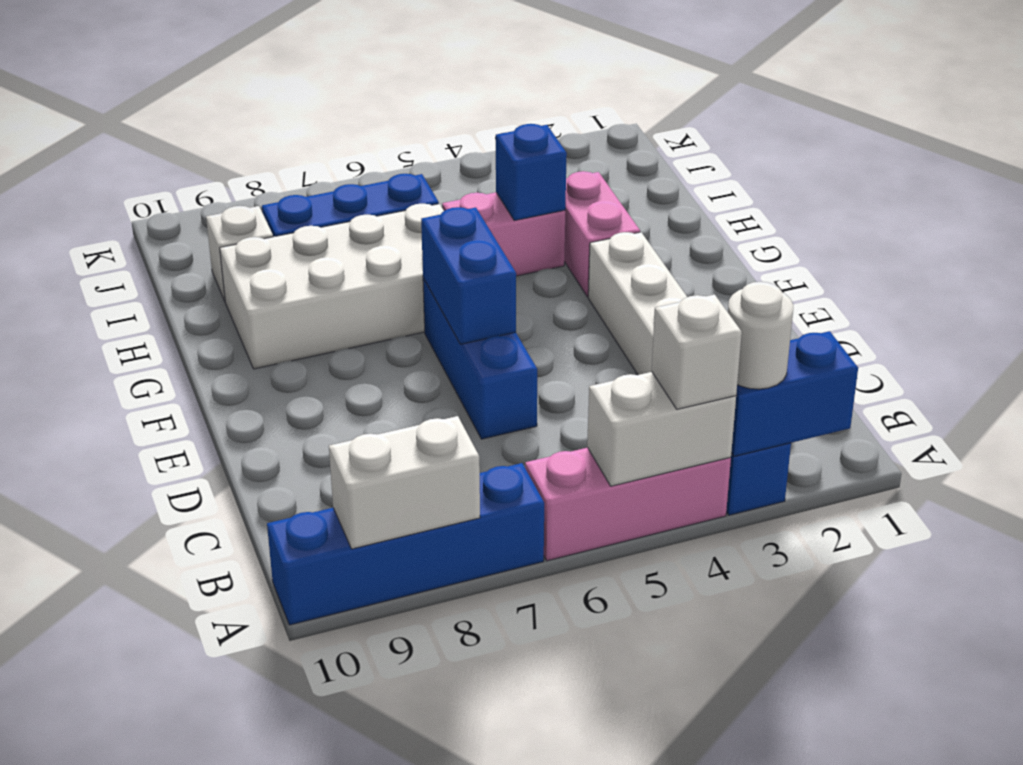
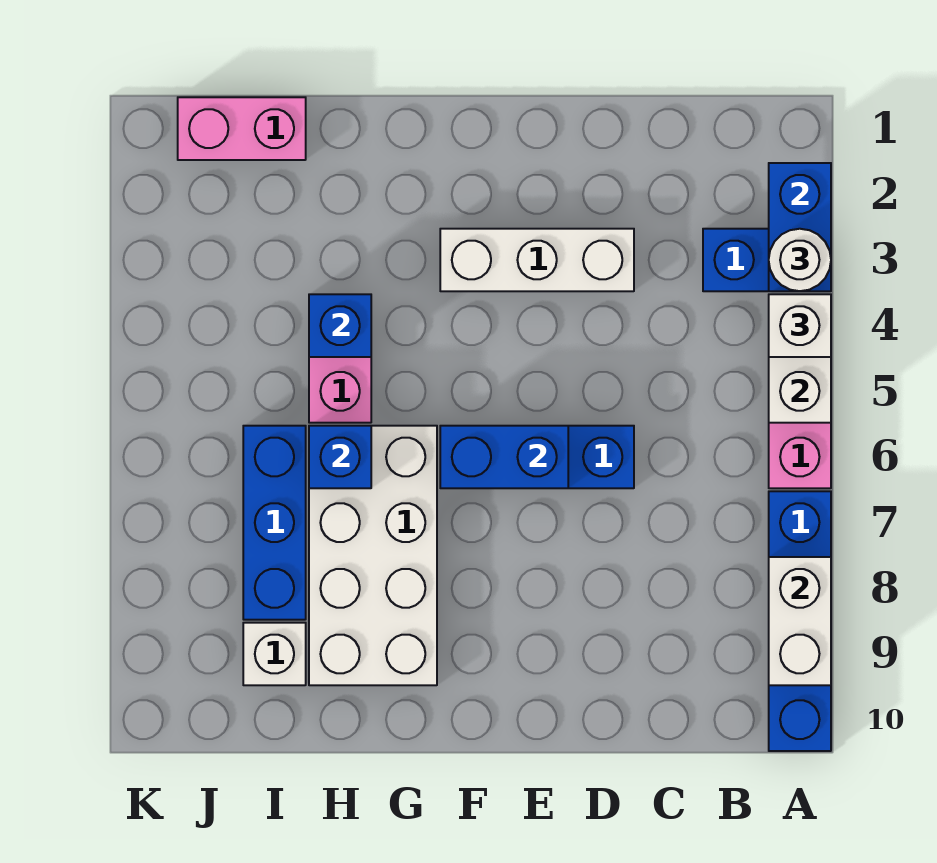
pink 1x2 brick [564,171,640,297] -> pink 1x2 brick moved to [178,97,306,160]
none -> blue 1x1 brick [309,426,371,488]

